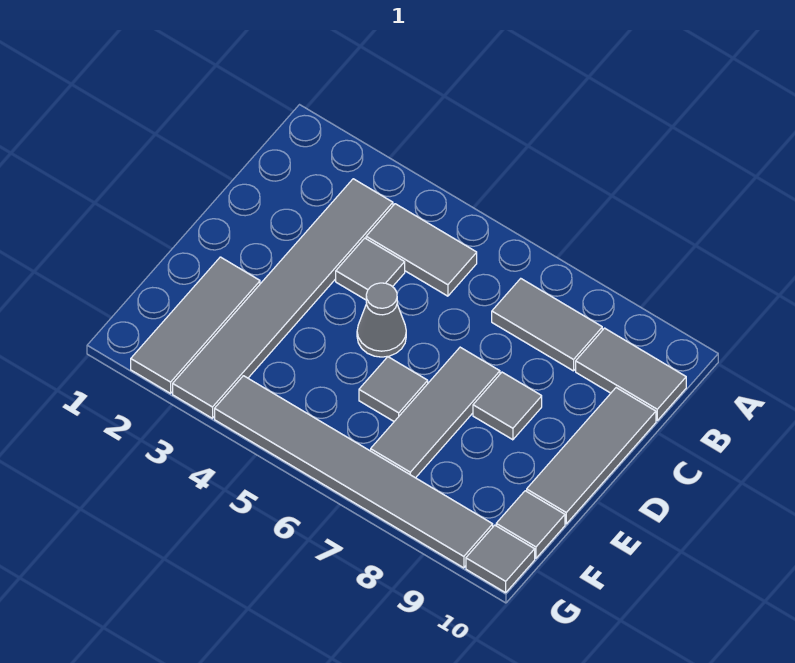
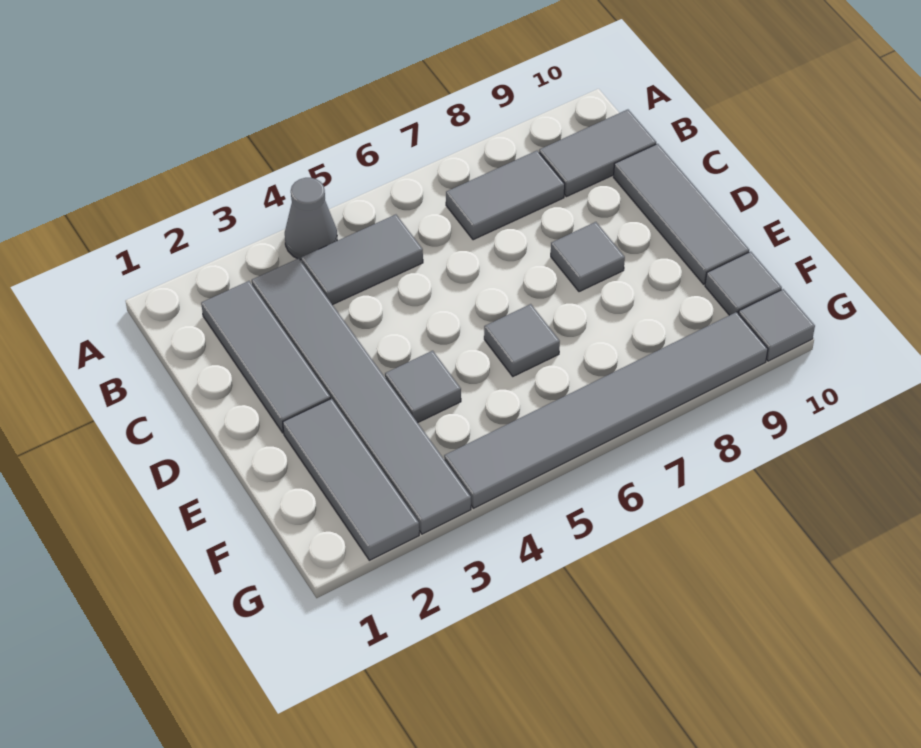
grey 1x1 tile [336,238,405,300] -> grey 1x1 tile moved to [385,351,461,423]
grey 1x1 cone [357,283,406,357] -> grey 1x1 cone moved to [285,178,337,260]
grey 1x3 tile [371,347,500,478] -> grey 1x3 tile moved to [201,281,331,433]

